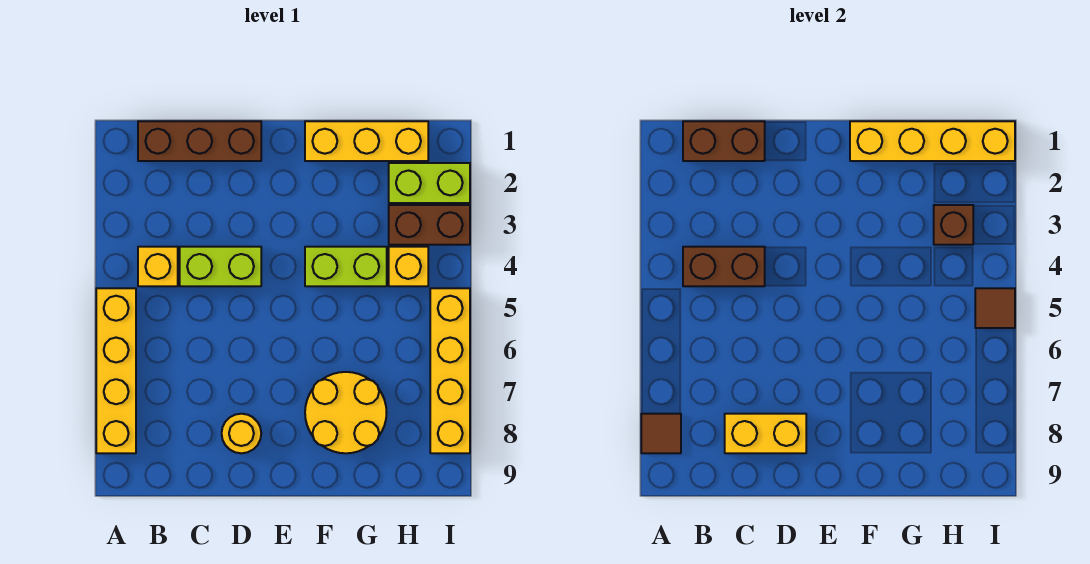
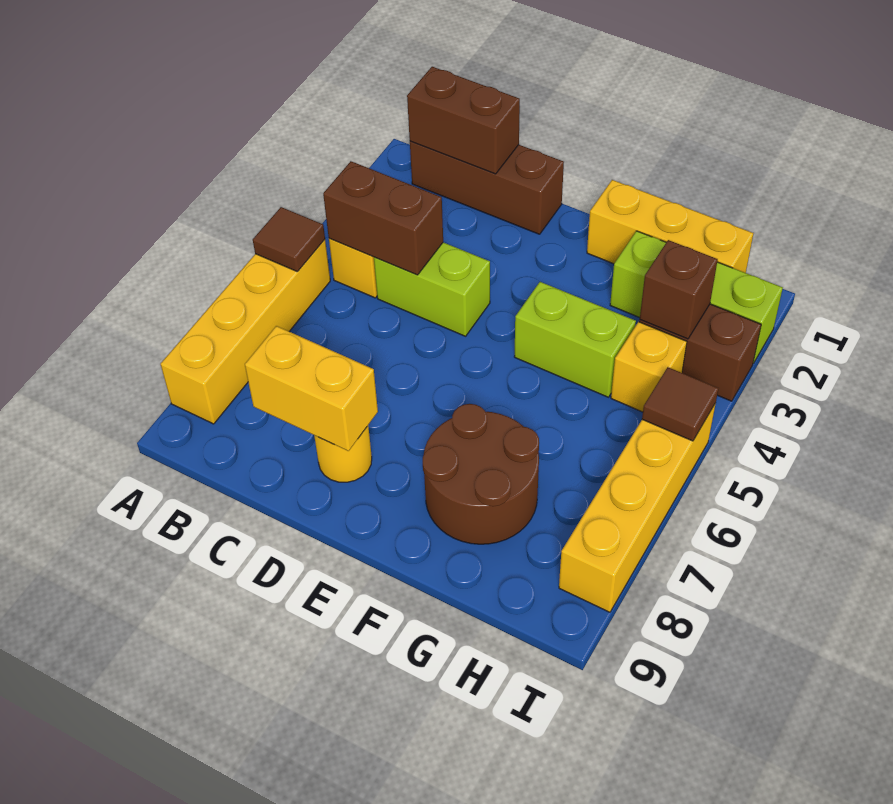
brown 1x1 tile [641,414,681,453] -> brown 1x1 tile moved to [253,207,325,271]
yellow 1x4 brick [850,121,1015,161] -> none
yellow 2x2 round brick [305,372,387,453] -> brown 2x2 round brick [423,404,539,544]
lime 1x2 brick [389,163,470,203] -> lime 1x3 brick [610,231,783,364]

